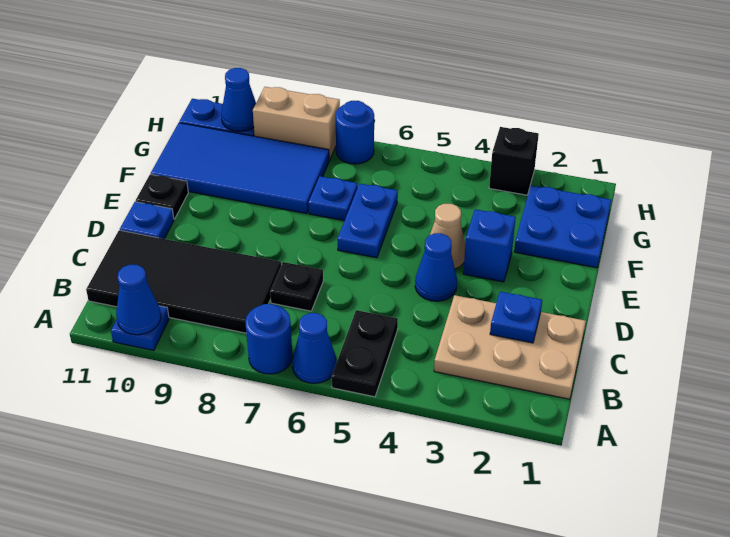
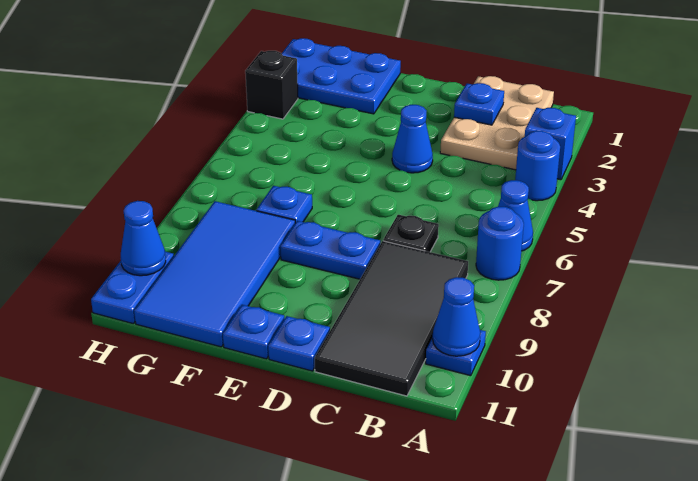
black 1x2 plate [332,310,398,397] -> none
blue 1x1 brick [463,209,516,282] -> blue 1x1 brick moved to [525,108,576,180]
tan 1x1 cone [430,204,465,269] -> none
blue 1x2 plate [337,184,398,258] -> blue 1x2 plate moved to [280,221,380,279]
black 1x1 plate [136,174,188,219] -> blue 1x1 plate [223,305,285,359]
blue 2x2 plate [514,185,611,268] -> blue 2x3 plate [282,38,401,114]
blue 1x1 round brick [335,101,374,164] -> blue 1x1 round brick moved to [515,131,560,201]
tan 1x2 brick [253,87,340,160] -> none

